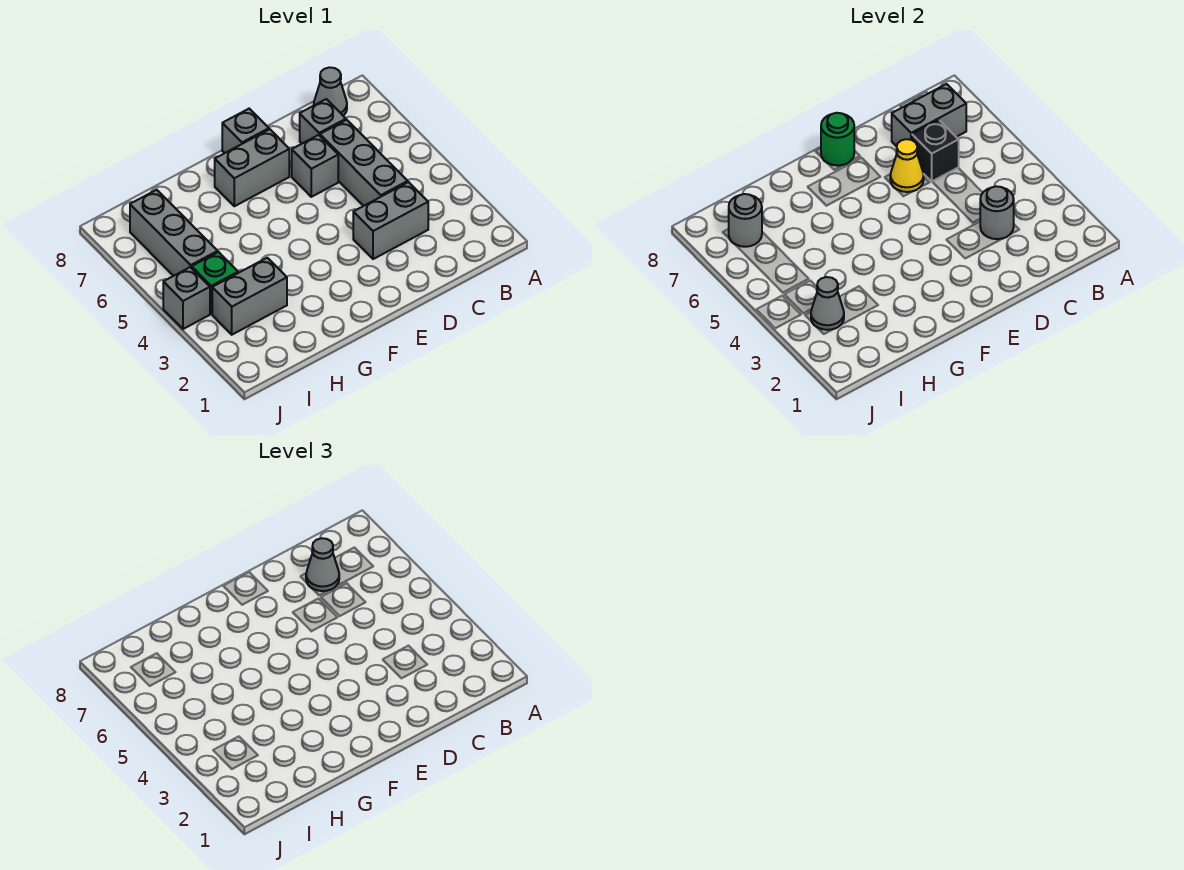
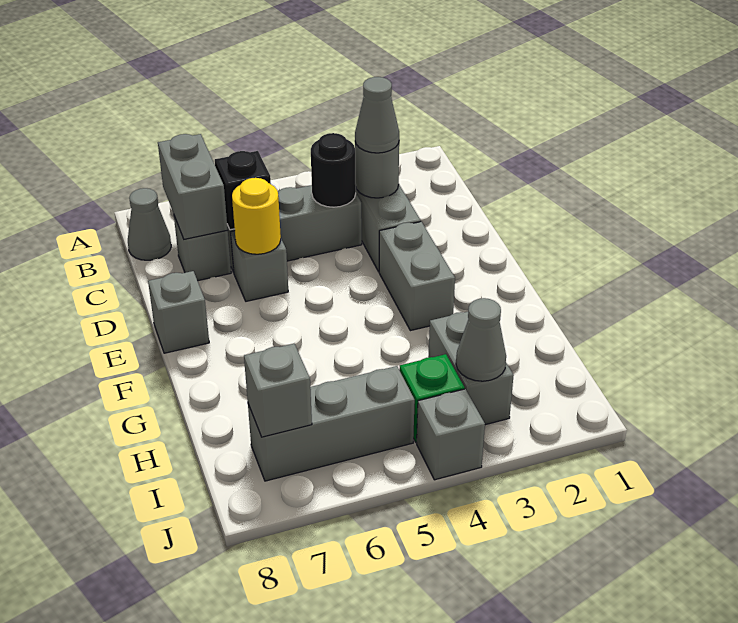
none -> black 1x1 round brick [311,133,356,207]
grey 1x1 cone [306,538,339,591] -> grey 1x1 cone moved to [355,77,399,153]
yellow 1x1 cone [890,139,924,192] -> yellow 1x1 round brick [232,178,281,254]
grey 1x2 brick [215,129,289,206] -> grey 1x2 brick moved to [379,222,455,331]
green 1x1 round brick [821,113,854,166] -> none
grey 1x1 round brick [729,194,762,247] -> grey 1x1 brick [244,344,312,437]

